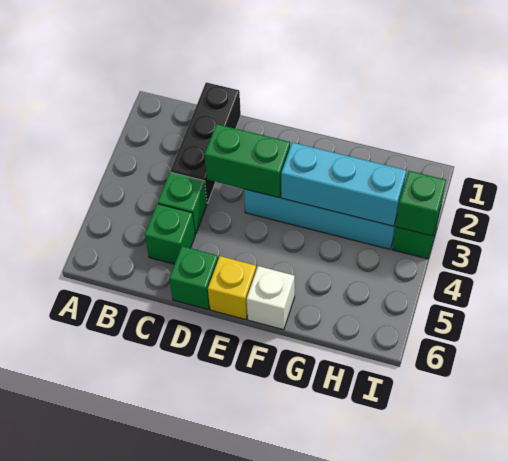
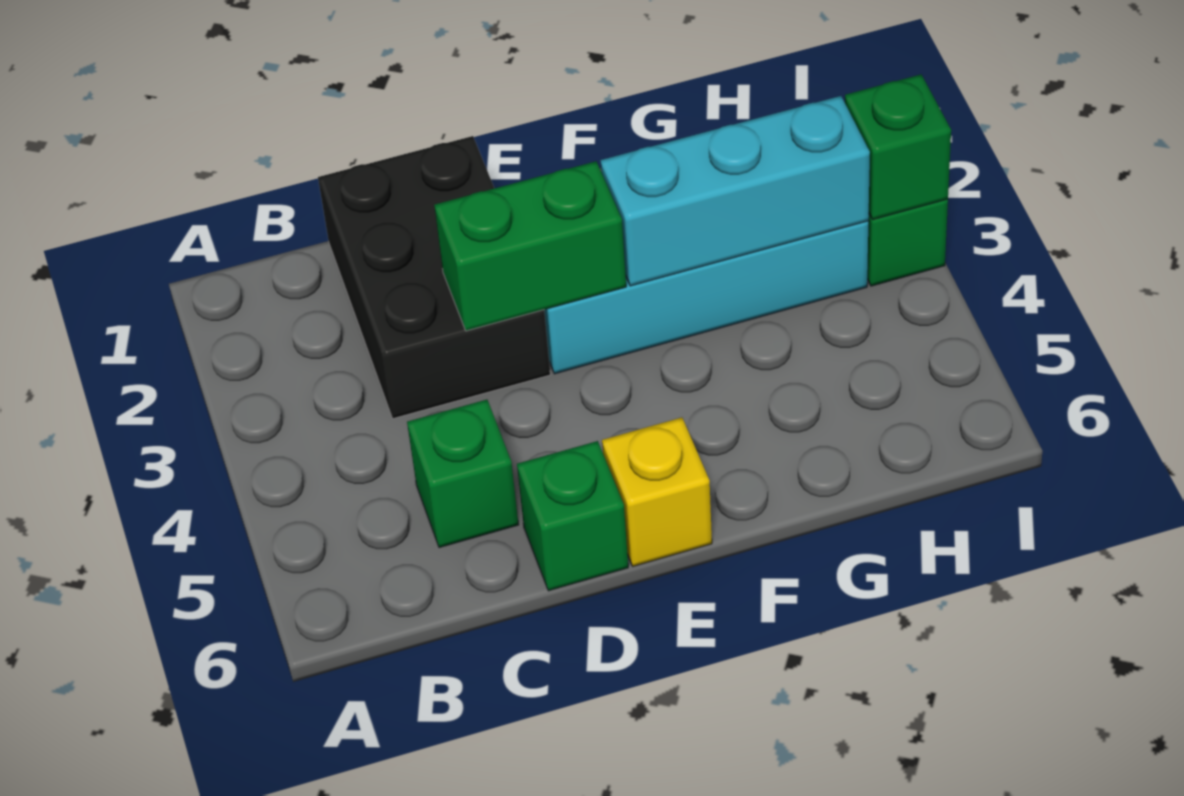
black 1x3 brick [171,82,241,203] -> black 2x3 brick [318,136,550,419]
green 1x1 brick [158,172,207,234] -> none
white 1x1 brick [247,266,295,330] -> none

